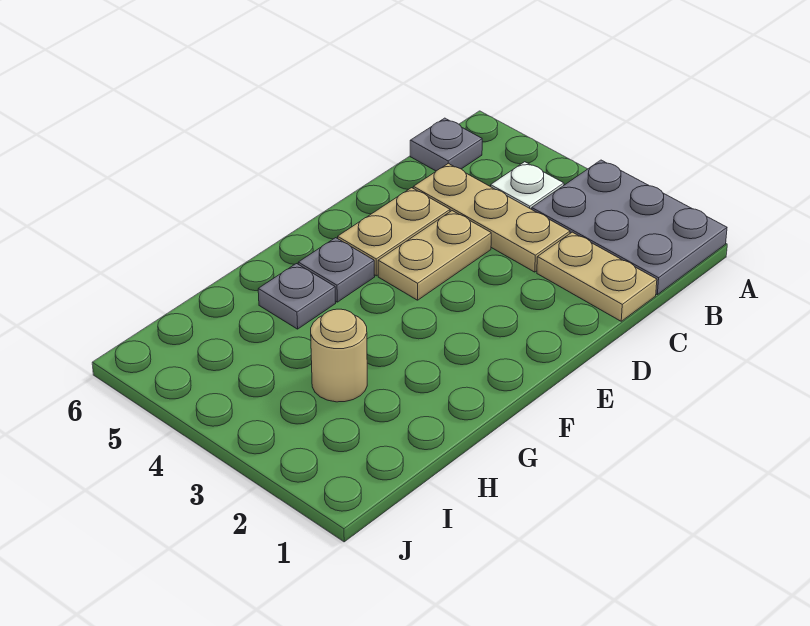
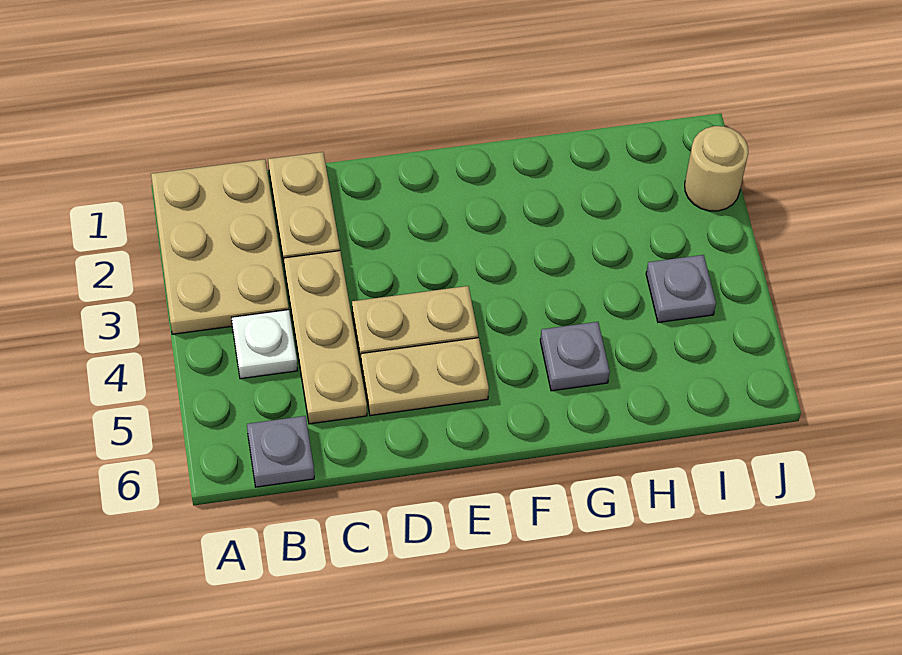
grey 2x3 plate [532,160,727,295] -> tan 2x3 plate [151,159,289,334]
grey 1x1 plate [298,238,375,302] -> grey 1x1 plate moved to [646,255,716,322]
tan 1x1 round brick [311,309,367,402] -> tan 1x1 round brick moved to [685,126,748,211]

